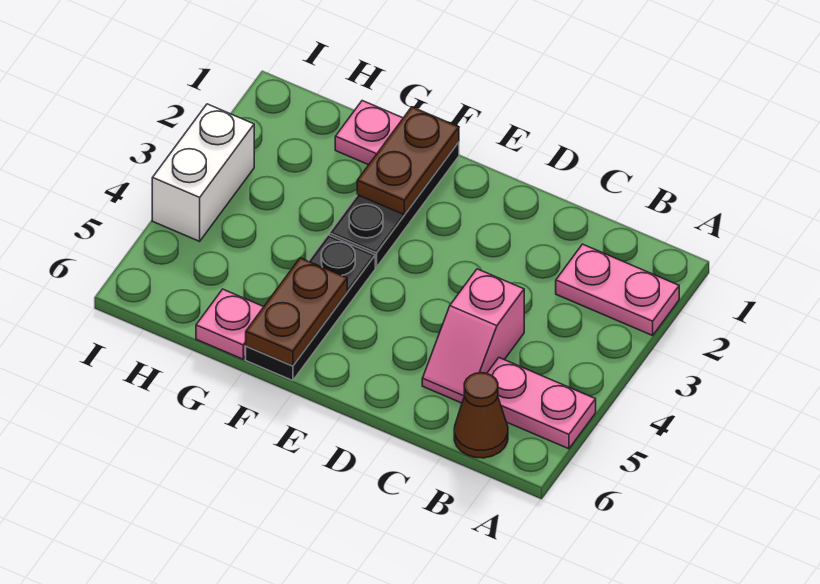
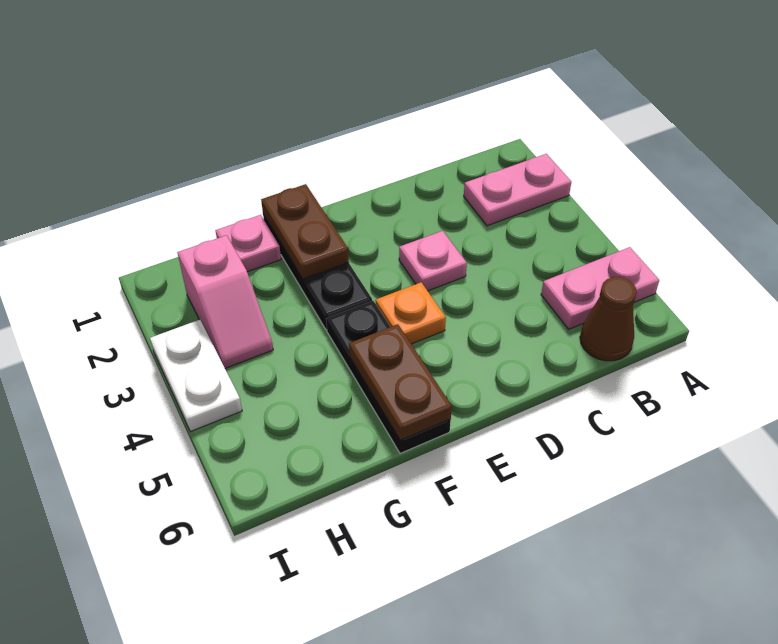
pink 1x2 slope [422,269,524,403] -> pink 1x2 slope moved to [177,235,273,368]
none -> orange 1x1 plate [376,282,446,344]
pink 1x1 plate [196,289,264,359] -> pink 1x1 plate moved to [399,231,467,291]
white 1x2 brick [152,104,254,241] -> white 1x2 plate [150,320,242,432]

